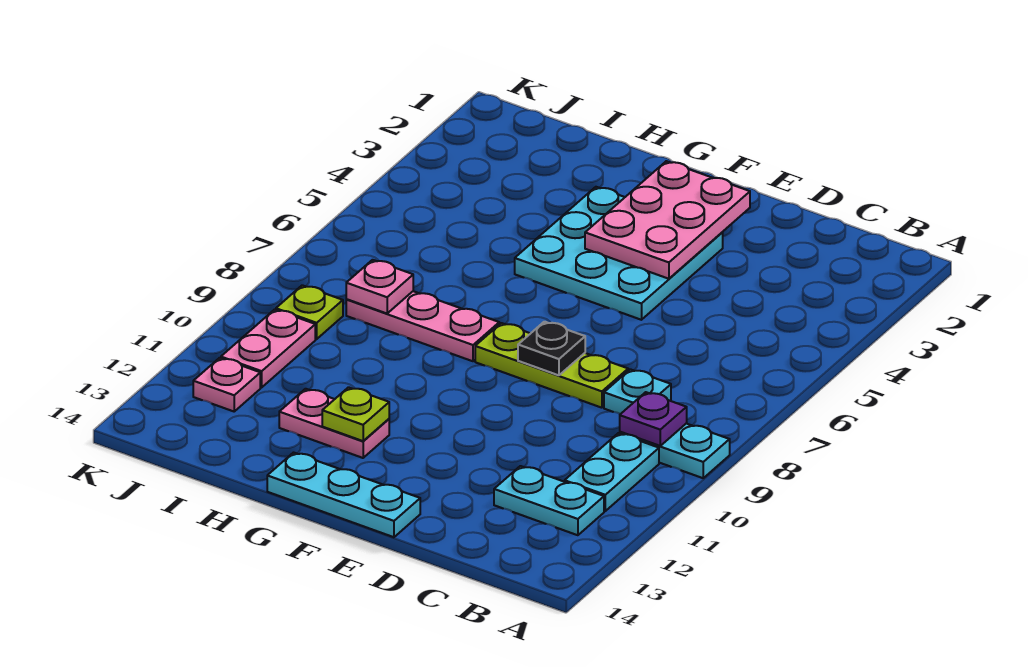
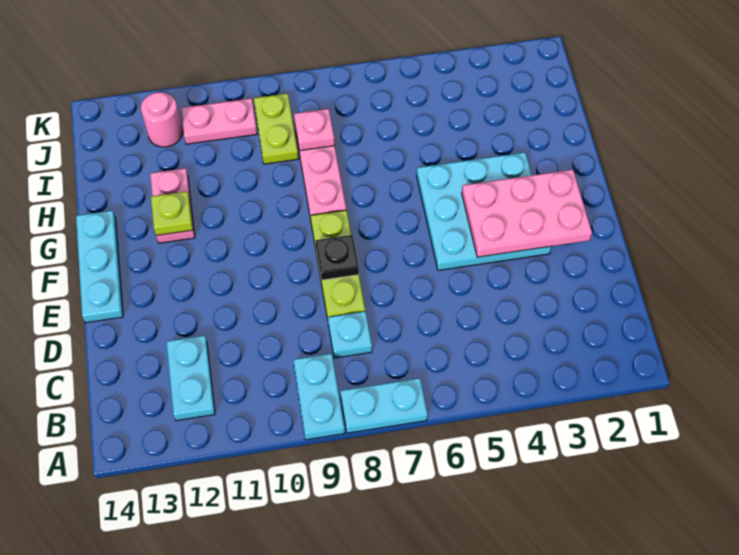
purple 1x1 plate [620,392,687,446] -> none
cyan 1x2 plate [565,433,659,511] -> cyan 1x2 plate moved to [340,378,428,433]
lime 1x1 plate [276,285,343,339] -> lime 1x2 plate [254,93,298,164]
pink 1x1 plate [193,358,260,411] -> pink 1x1 round brick [141,92,183,147]

